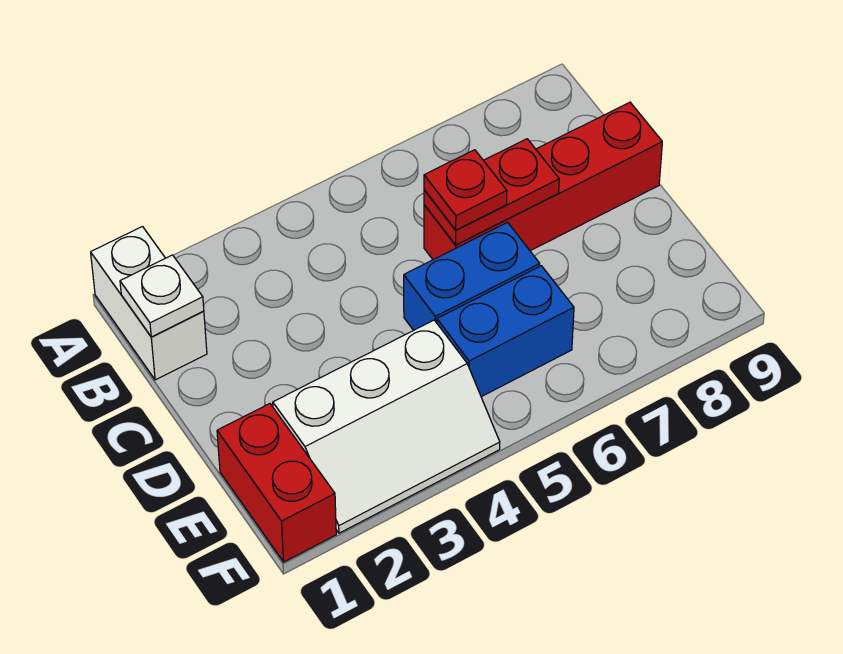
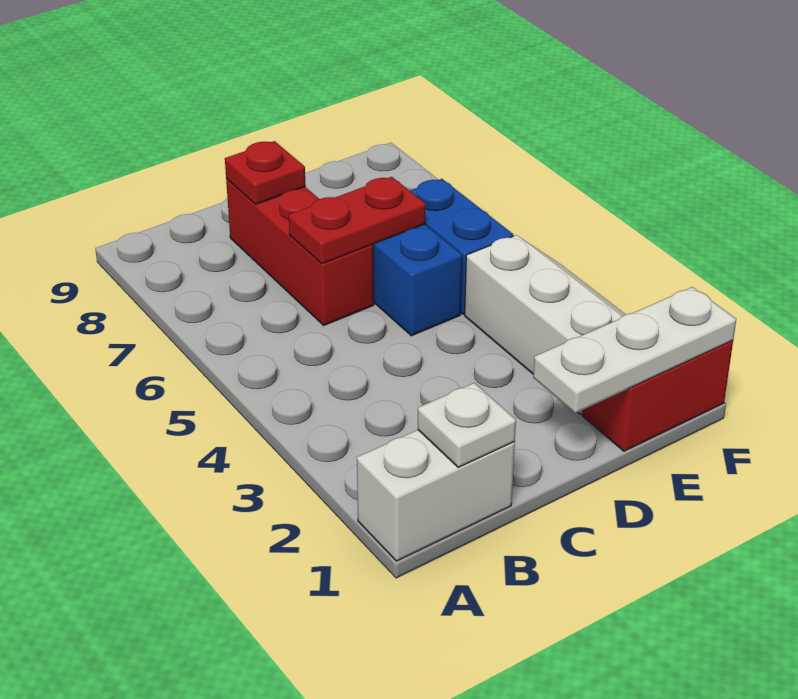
red 1x4 brick [424,102,662,260] -> red 1x3 brick [226,179,374,325]
red 1x2 plate [424,139,559,245] -> red 1x2 plate turned to [289,177,426,264]
red 1x1 plate [424,150,507,230] -> red 1x1 plate moved to [225,141,306,204]
none -> white 1x3 plate [533,287,736,413]

